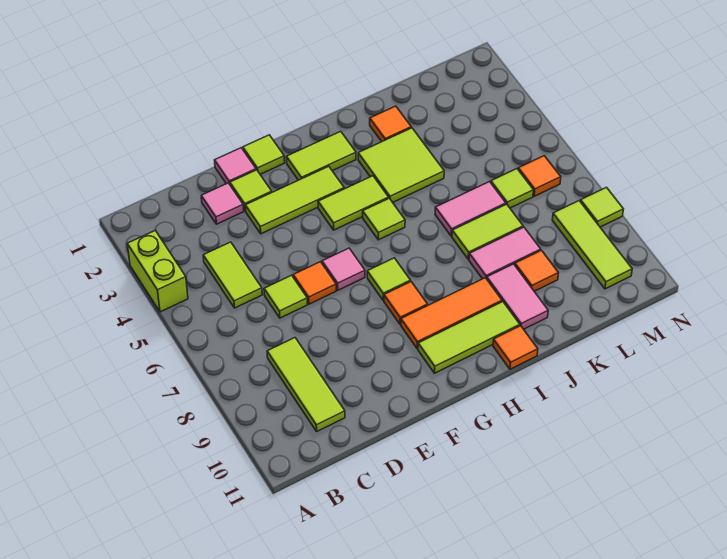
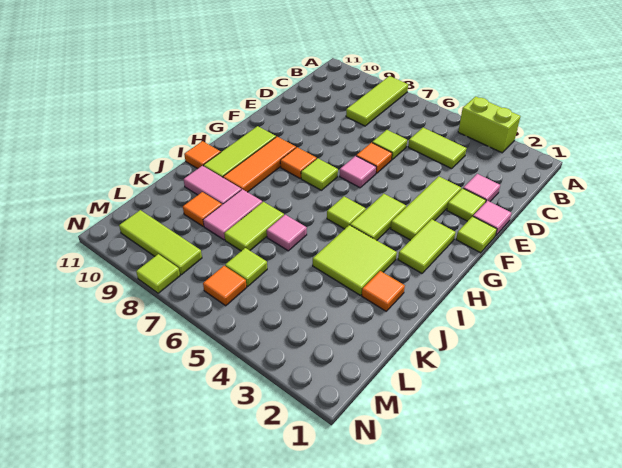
lime 1x3 tile [267,338,345,431] -> lime 1x3 tile turned to [346,76,408,126]
pink 1x2 tile [435,182,506,236] -> pink 1x1 tile [267,215,307,251]

